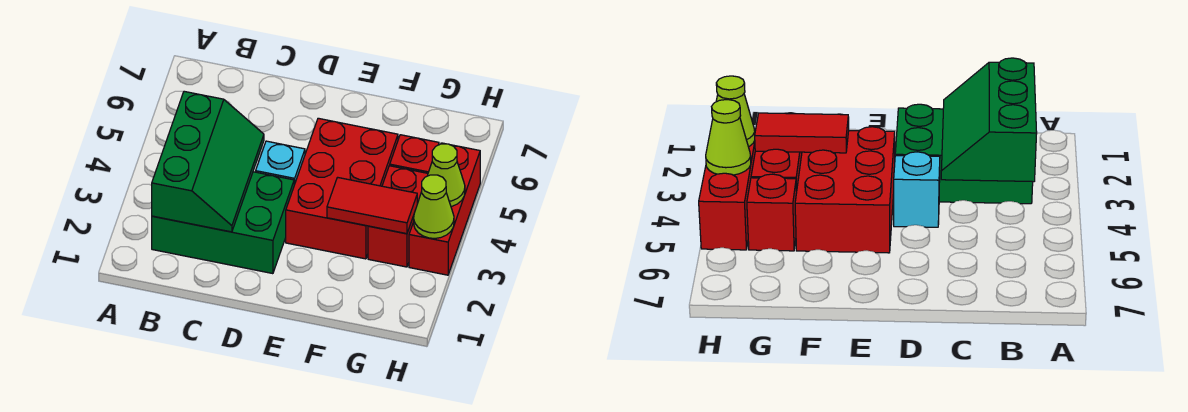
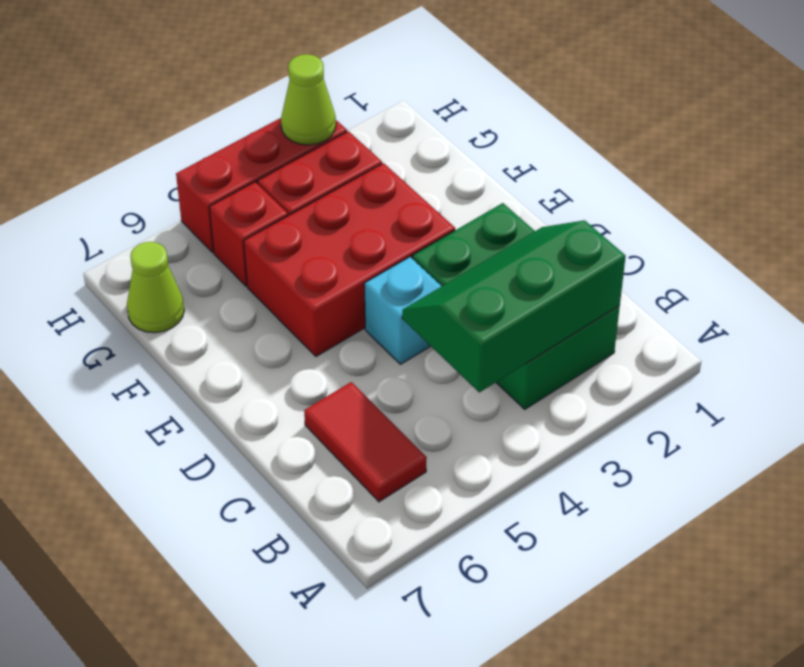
red 1x2 tile [327,177,417,234] -> red 1x2 tile moved to [304,382,427,502]
lime 1x1 cone [427,144,465,207] -> lime 1x1 cone moved to [127,242,184,333]

